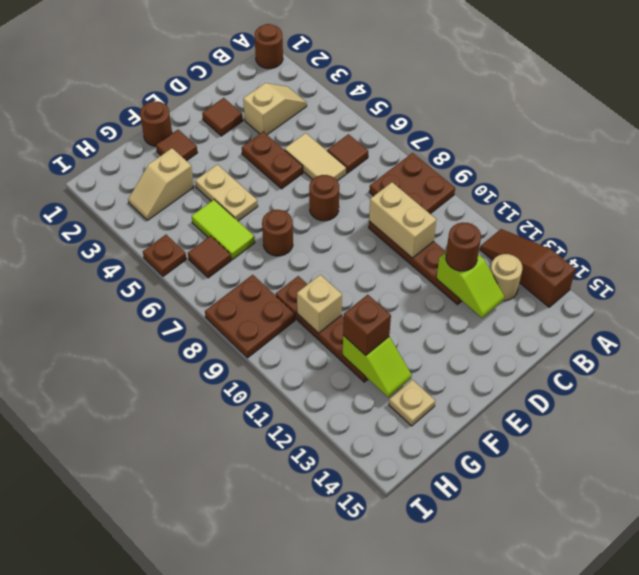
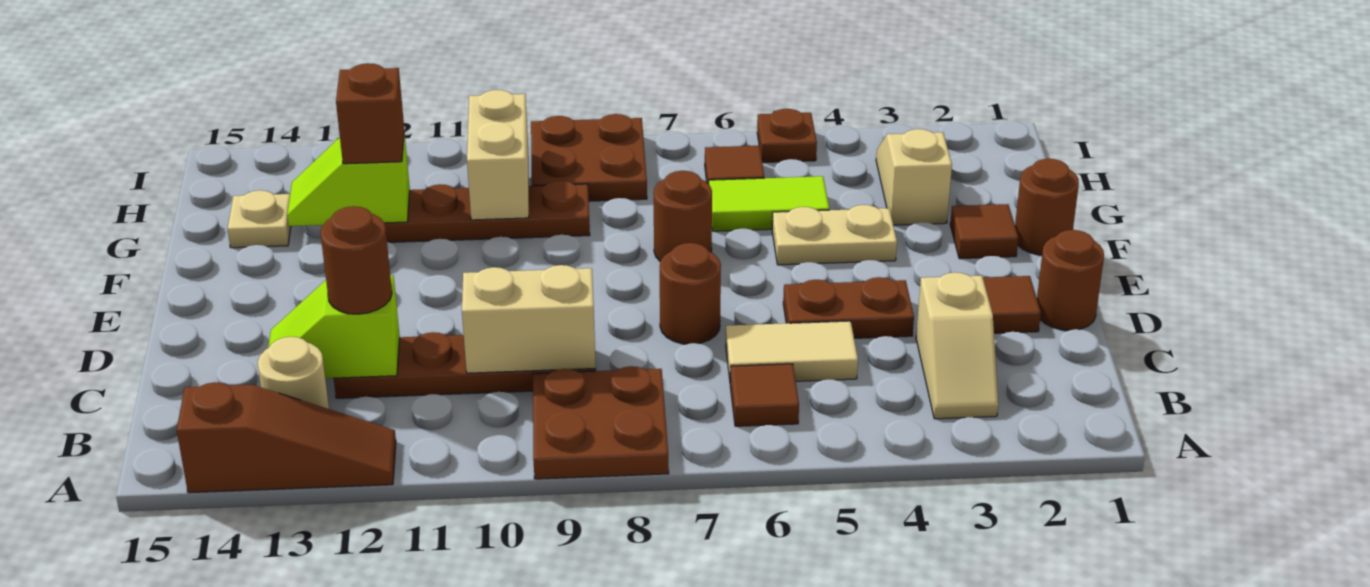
brown 1x1 round brick [255,24,283,69] -> brown 1x1 round brick moved to [1037,230,1104,330]
tan 1x1 brick [297,275,342,333] -> tan 1x2 brick [467,90,529,220]

